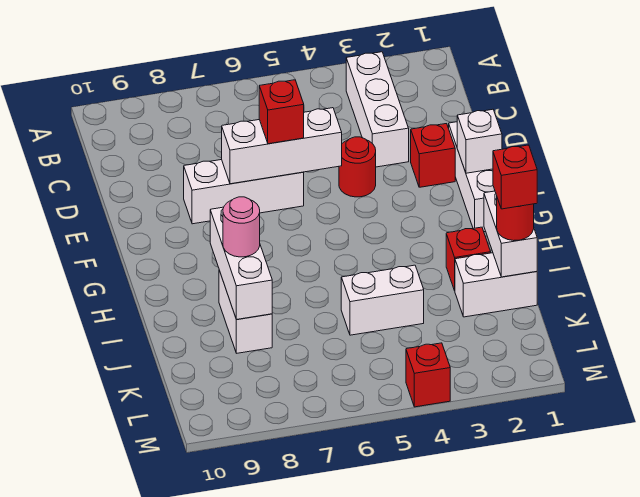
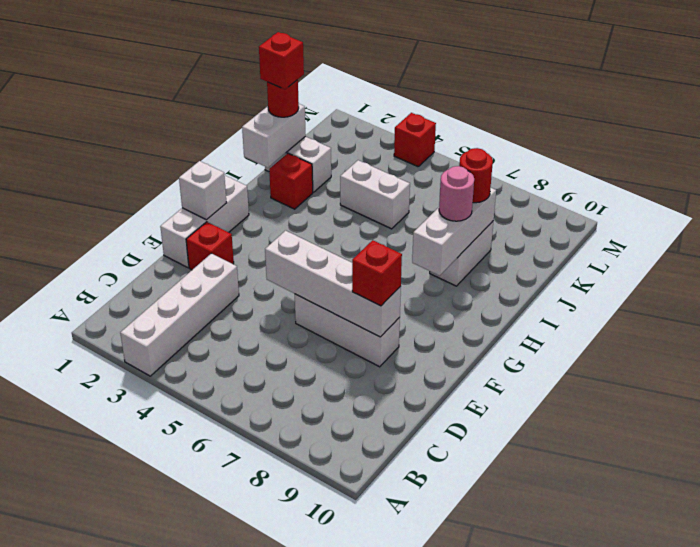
white 1x3 brick [346,52,409,167] -> white 1x4 brick [120,253,239,376]
red 1x1 round brick [339,137,376,197] -> red 1x1 round brick moved to [459,148,493,203]
white 1x3 brick [222,108,342,184] -> white 1x4 brick [265,231,401,337]
red 1x1 brick [259,80,304,144] -> red 1x1 brick moved to [352,240,402,306]

